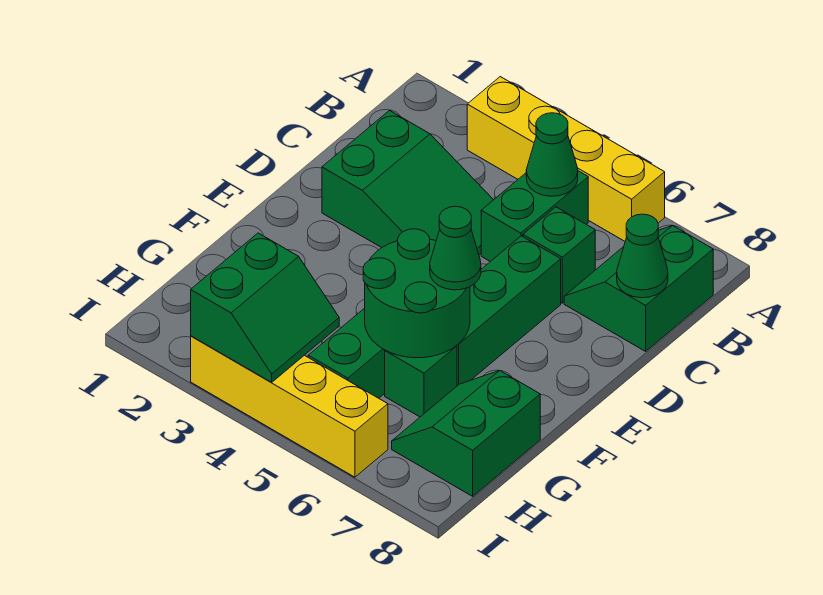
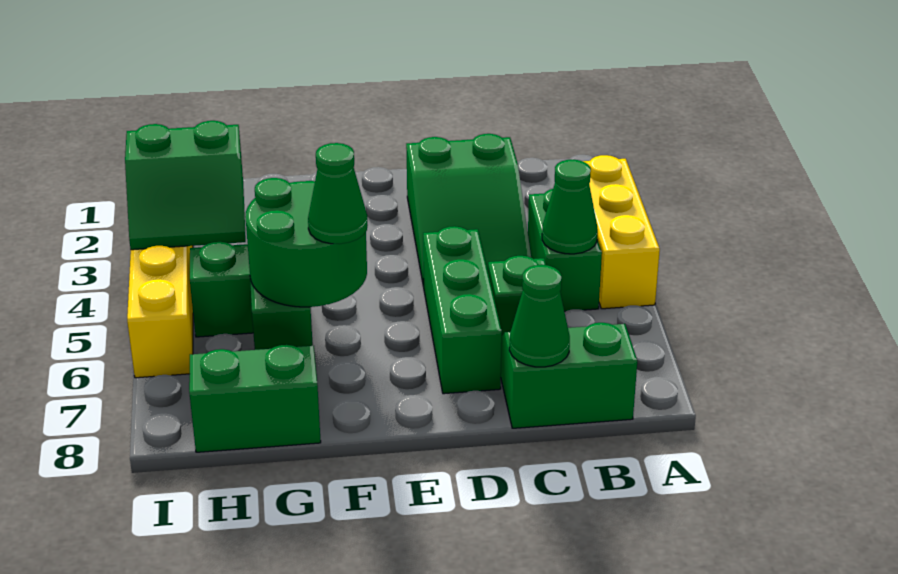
yellow 1x4 brick [467,77,665,241] -> yellow 1x3 brick [583,155,660,309]
green 1x2 brick [481,171,588,262] -> green 1x2 brick turned to [528,189,602,311]
green 1x3 brick [457,236,561,386] -> green 1x3 brick turned to [423,226,502,394]

